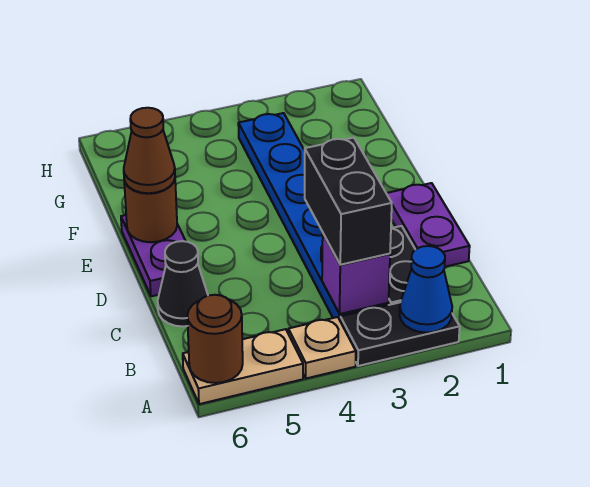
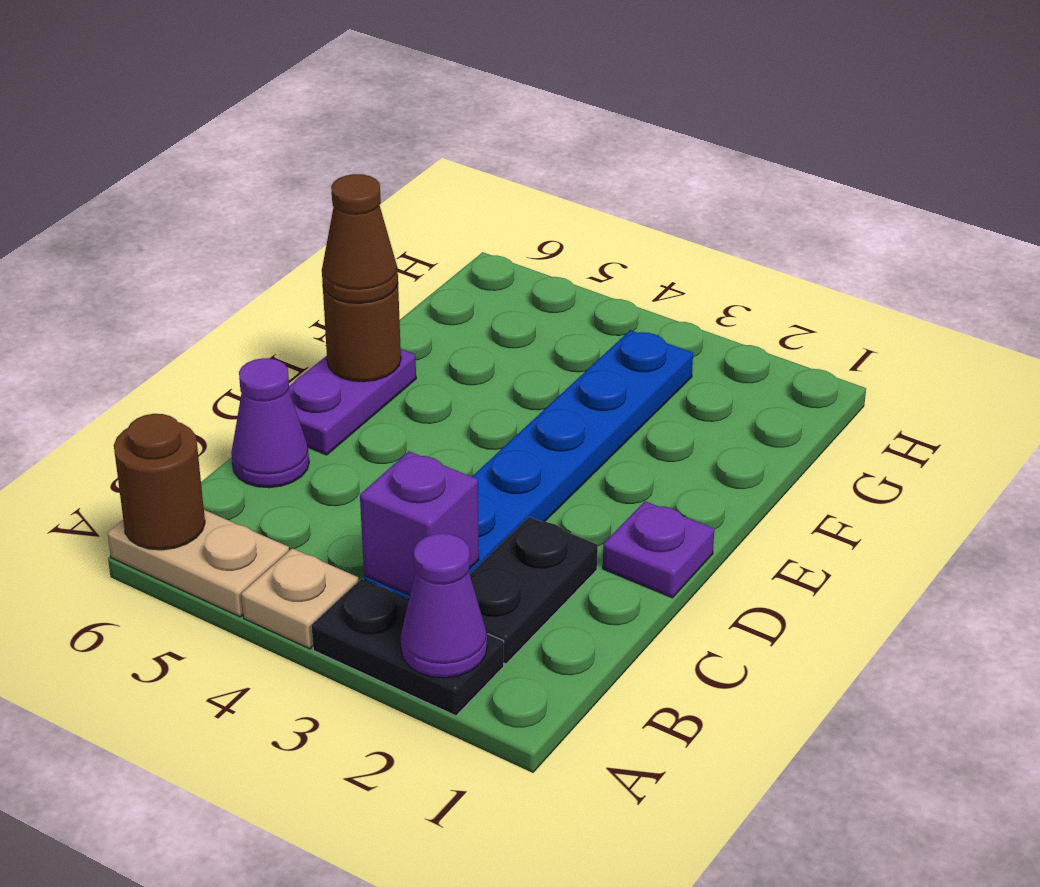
blue 1x1 cone [400,246,452,333] -> purple 1x1 cone [401,534,487,678]
black 1x2 brick [305,138,392,265] -> none
purple 1x2 plate [386,183,470,267] -> purple 1x1 plate [603,501,714,598]
black 1x1 cone [158,241,208,327] -> purple 1x1 cone [231,358,309,488]

